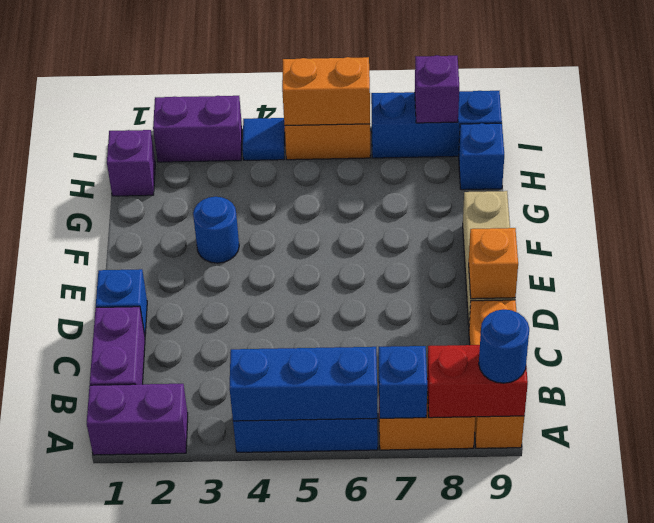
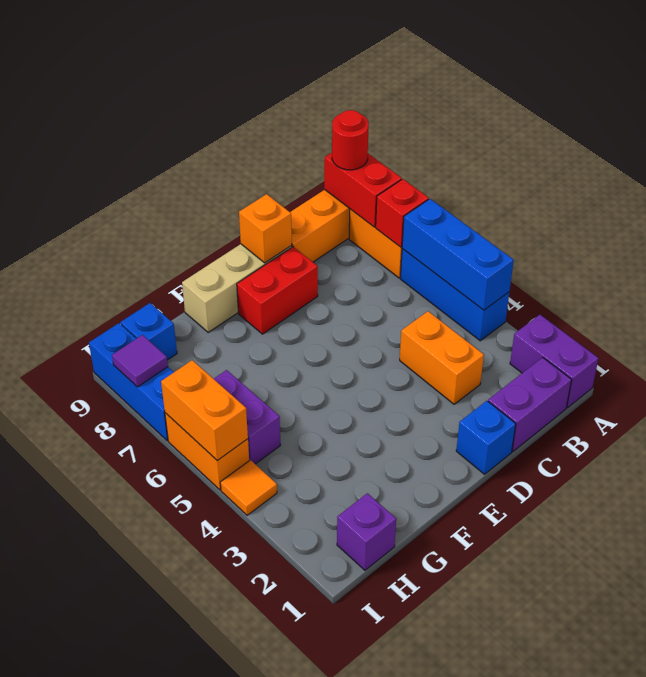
blue 1x1 brick [379,346,427,418] -> red 1x1 brick [376,179,429,247]
blue 1x1 round brick [479,310,529,383] -> red 1x1 round brick [332,110,369,170]
none -> orange 1x2 brick [400,311,484,404]
none -> red 1x2 brick [237,247,318,334]
blue 1x1 round brick [193,197,239,263] -> none
purple 1x2 brick [153,96,242,162] -> purple 1x2 brick moved to [214,370,280,464]
blue 1x1 tile [243,118,285,160] -> orange 1x1 tile [220,460,277,515]
purple 1x1 brick [415,55,459,123] -> purple 1x1 tile [112,335,168,387]

